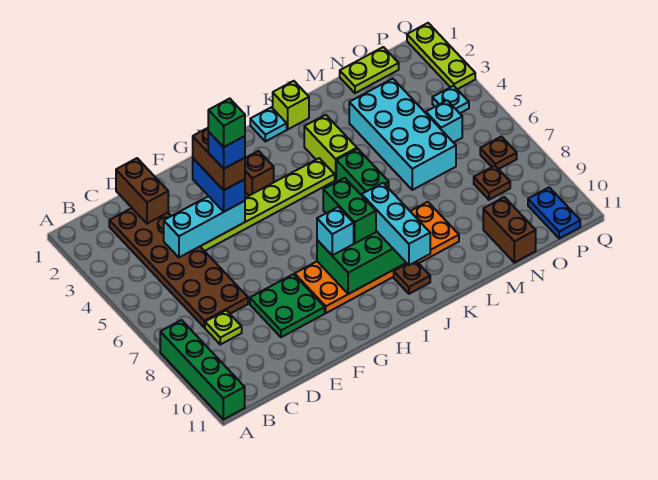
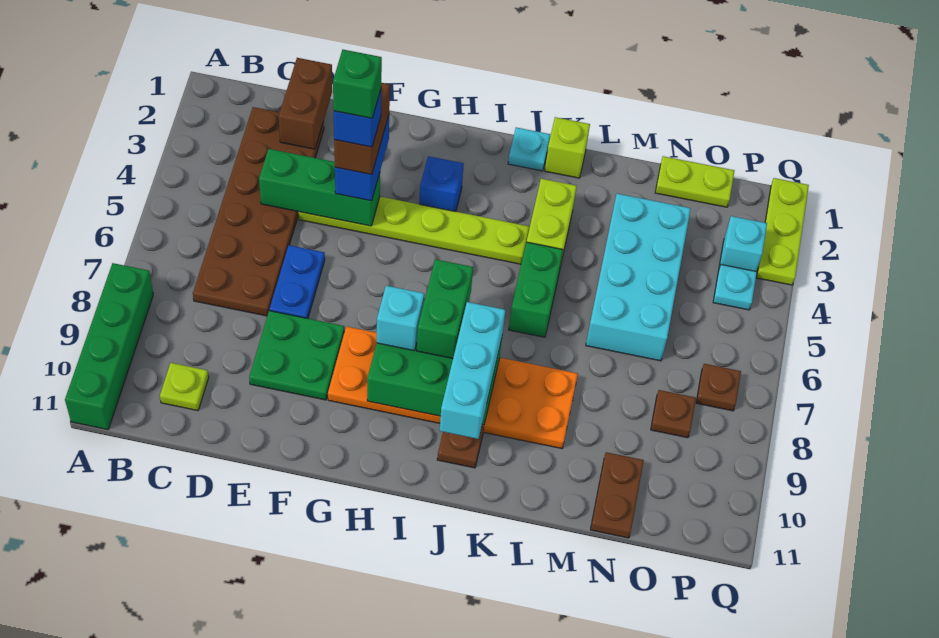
lime 1x1 plate [205,310,242,344] -> lime 1x1 plate moved to [160,363,209,411]
cyan 1x3 brick [164,196,245,257] -> green 1x3 brick [259,149,380,226]
brown 1x1 brick [245,151,274,196] -> blue 1x1 brick [419,156,464,212]
brown 1x2 brick [483,197,536,263] -> brown 1x2 plate [590,452,644,538]
cyan 1x1 brick [426,101,462,142] -> cyan 1x1 brick moved to [719,216,767,271]
blue 1x2 plate [528,187,580,239] -> blue 1x2 plate moved to [269,245,325,318]

